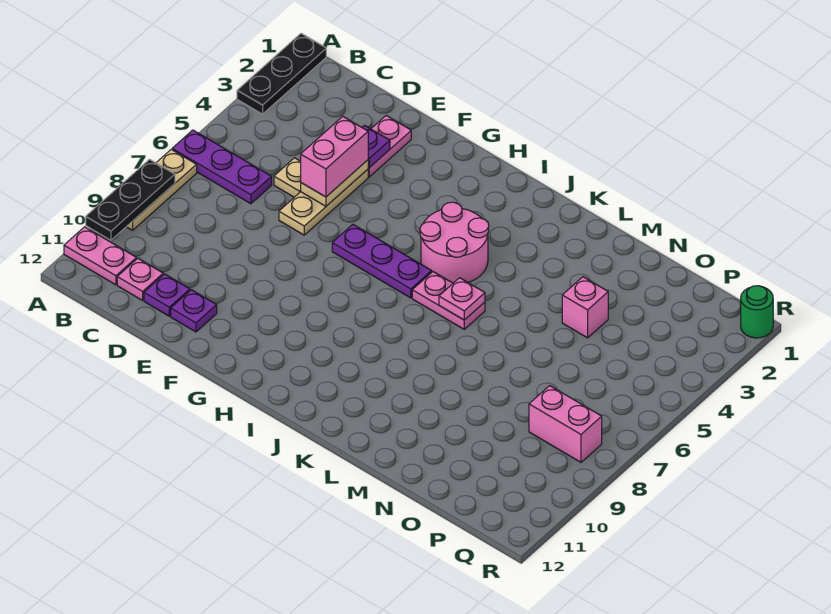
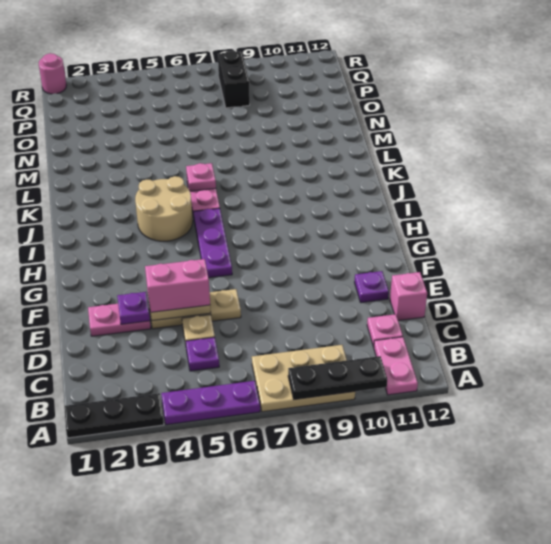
purple 1x3 plate [172,130,272,204] -> purple 1x3 plate turned to [161,381,260,425]
tan 1x3 plate [127,150,197,230] -> tan 2x3 plate [252,345,355,412]
purple 1x1 plate [144,274,190,316] -> purple 1x1 plate moved to [186,337,219,371]
pink 2x2 round brick [420,202,489,283] -> tan 2x2 round brick [135,176,193,241]
pink 1x1 brick [562,277,608,338] -> pink 1x1 brick moved to [390,272,427,321]
pink 1x2 brick [529,386,602,462] -> black 1x2 brick [218,51,250,108]
green 1x1 round brick [741,286,773,338] -> pink 1x1 round brick [39,53,66,94]

